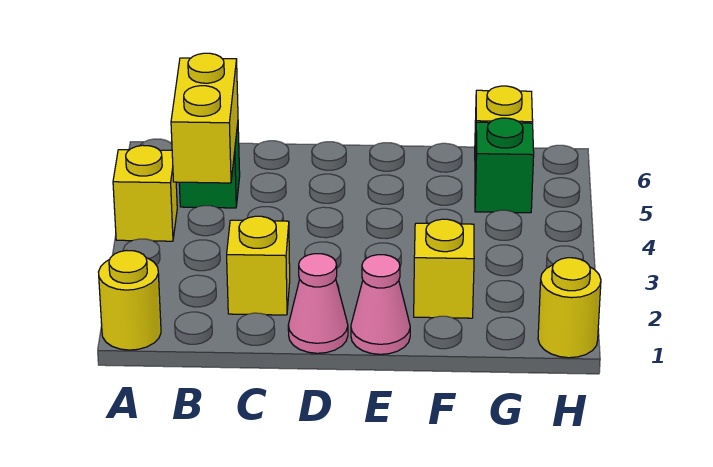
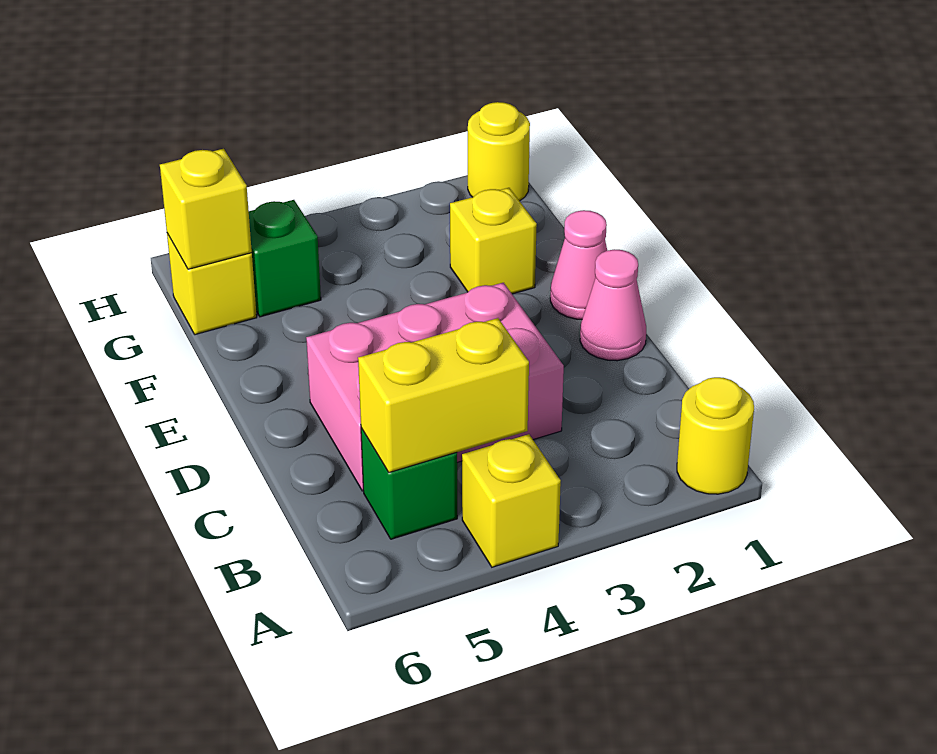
yellow 1x1 brick [227,216,290,315] -> yellow 1x1 brick moved to [160,149,252,269]
none -> pink 2x3 brick [306,283,564,491]

